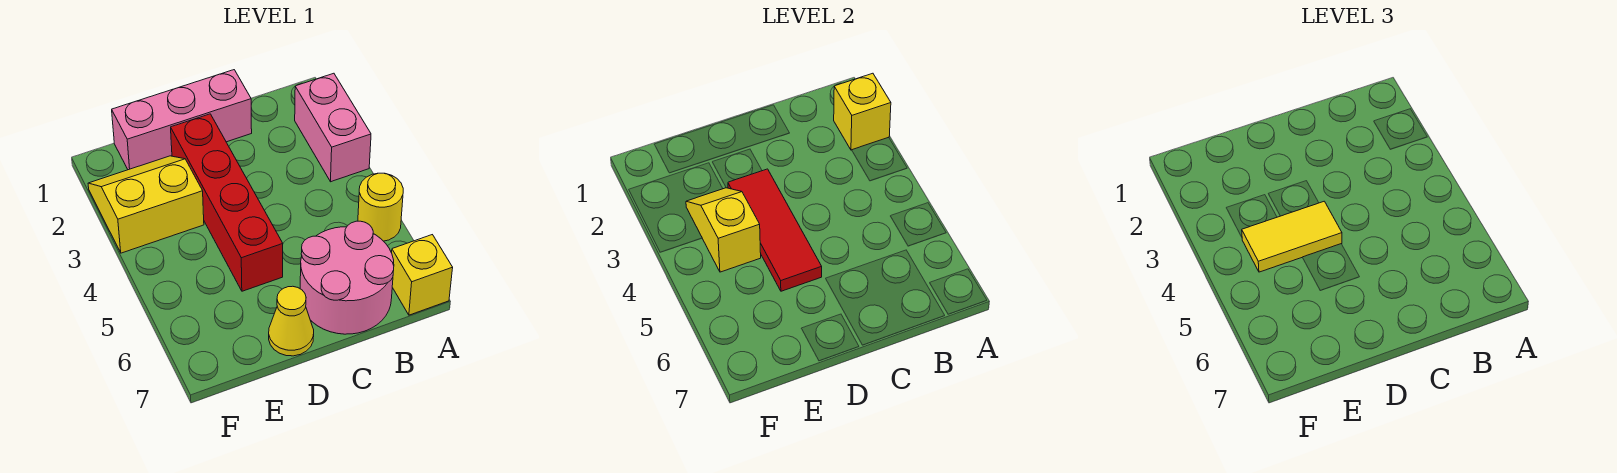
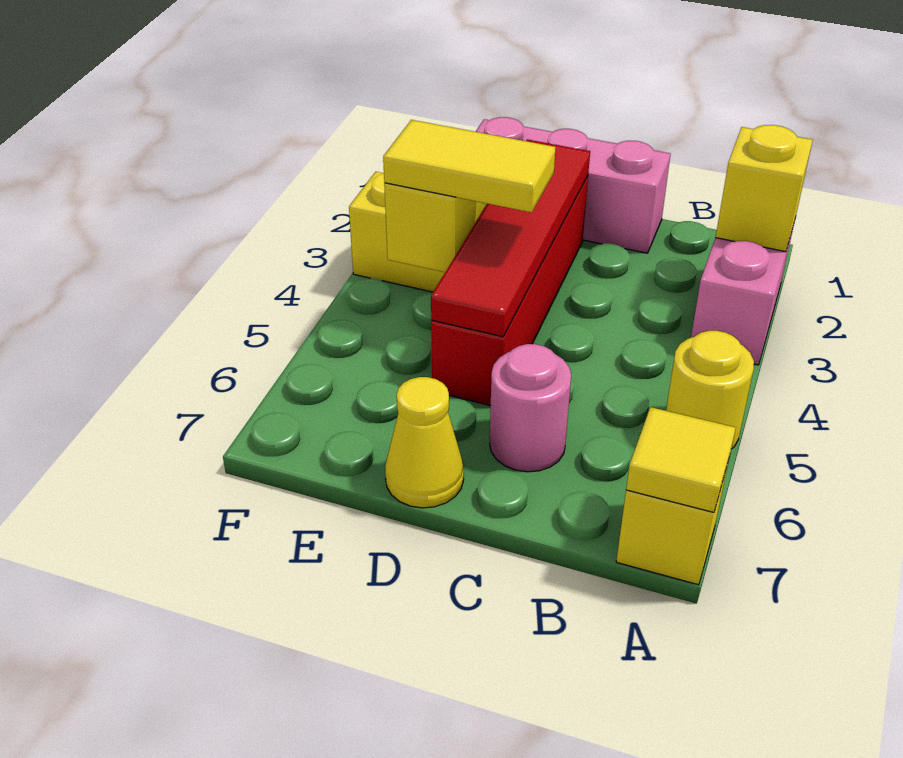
none -> yellow 1x1 tile [626,407,736,512]
pink 2x2 round brick [300,221,394,334] -> pink 1x1 round brick [490,344,571,472]
red 1x3 tile [728,169,822,291] -> red 1x4 tile [431,139,590,337]

